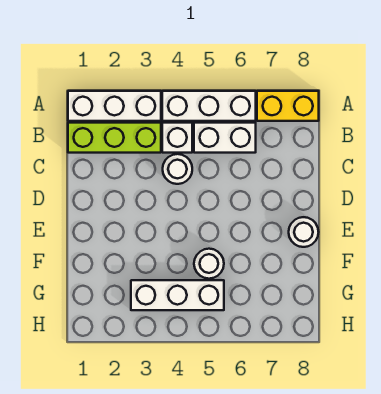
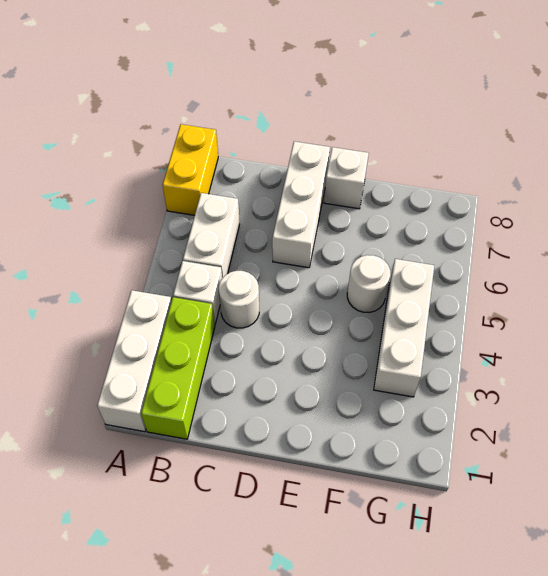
white 1x3 brick [162,91,256,121] -> white 1x3 brick moved to [272,141,330,268]
white 1x1 round brick [289,217,319,247] -> white 1x1 brick [324,147,369,209]

